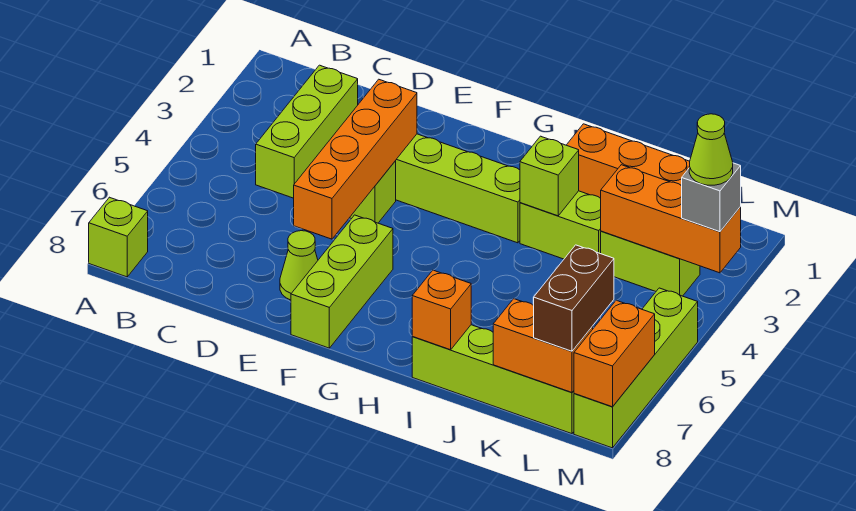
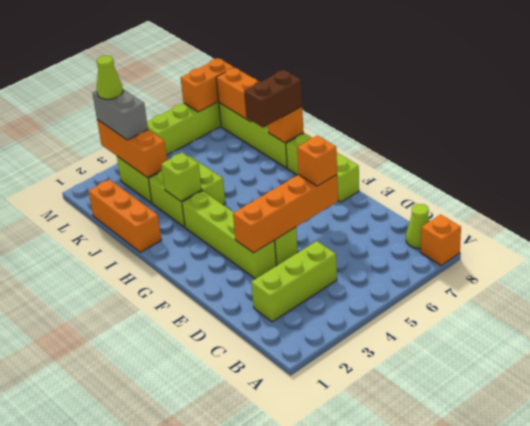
lime 1x1 brick [89,197,148,277] -> orange 1x1 brick [421,215,461,266]
none -> orange 1x1 brick [297,136,337,186]
lime 1x1 cone [280,231,318,300] -> lime 1x1 cone moved to [406,204,430,249]
lime 1x3 brick [291,215,393,348] -> lime 1x3 brick turned to [286,133,359,202]
lime 1x2 brick [520,191,601,259] -> lime 2x2 brick [149,156,225,227]
brown 1x2 brick [534,245,614,351] -> brown 1x2 brick moved to [244,70,302,127]
grey 1x1 brick [682,163,741,232] -> grey 1x2 brick [92,89,148,140]

